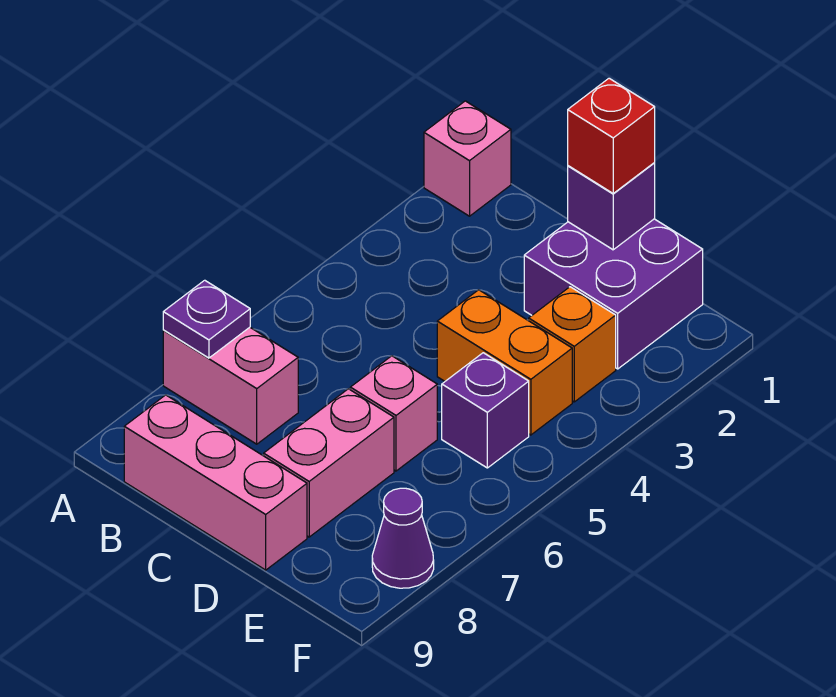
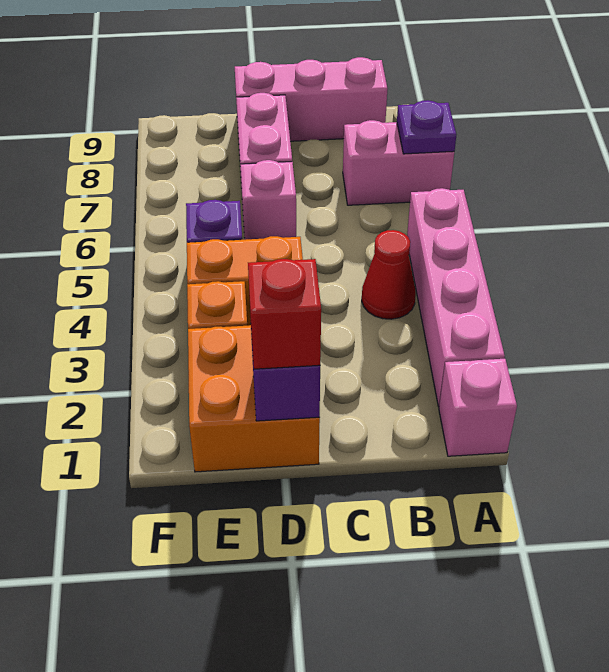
none -> pink 1x4 brick [407,188,505,407]
none -> red 1x1 cone [362,230,416,319]
purple 2x2 brick [524,219,703,369] -> orange 2x2 brick [188,325,320,472]
purple 1x1 cone [372,488,434,588] -> none

